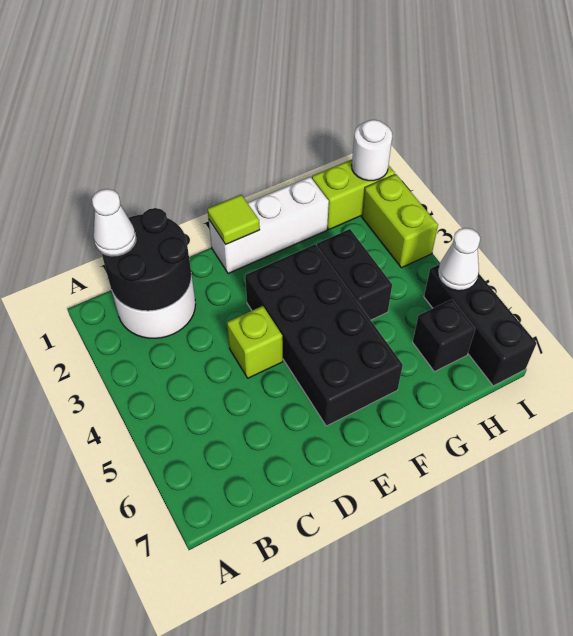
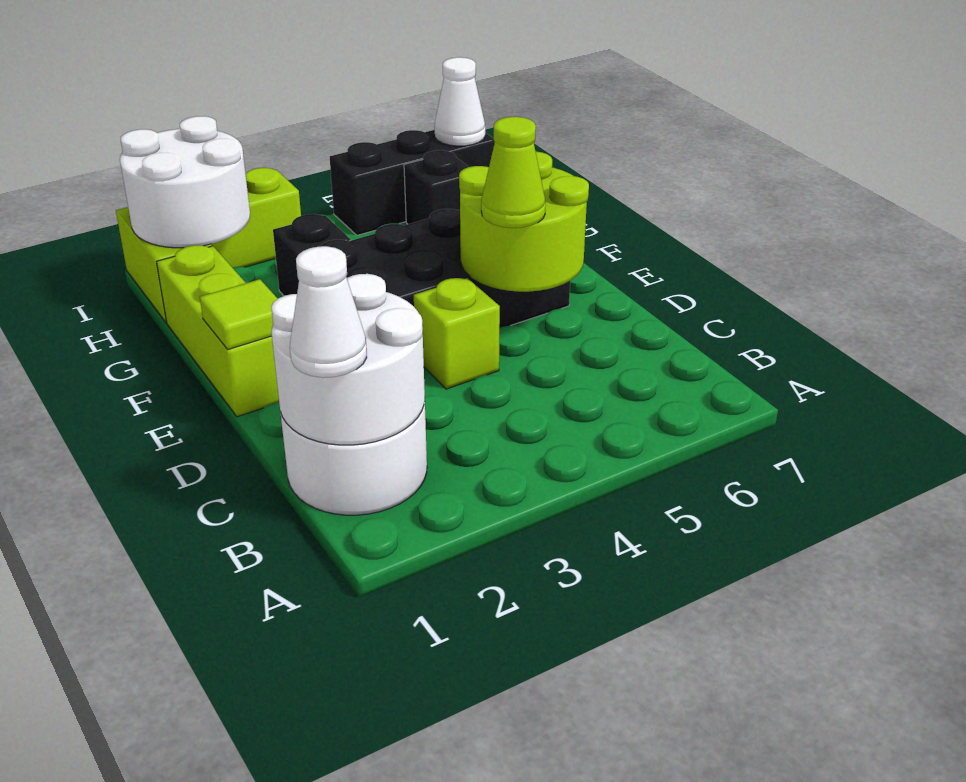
black 2x2 round brick [102,208,191,311] -> white 2x2 round brick [271,274,425,445]
none -> lime 2x2 round brick [459,152,589,292]
none -> lime 1x1 cone [481,117,546,228]
white 1x3 brick [209,177,329,274] -> lime 1x3 brick [157,245,279,417]
black 1x2 brick [317,229,392,320] -> black 1x1 brick [273,214,351,296]
white 1x1 round brick [352,120,392,181] -> white 2x2 round brick [120,116,250,248]
white 1x1 cone [438,228,480,291] -> white 1x1 cone moved to [435,57,485,146]

